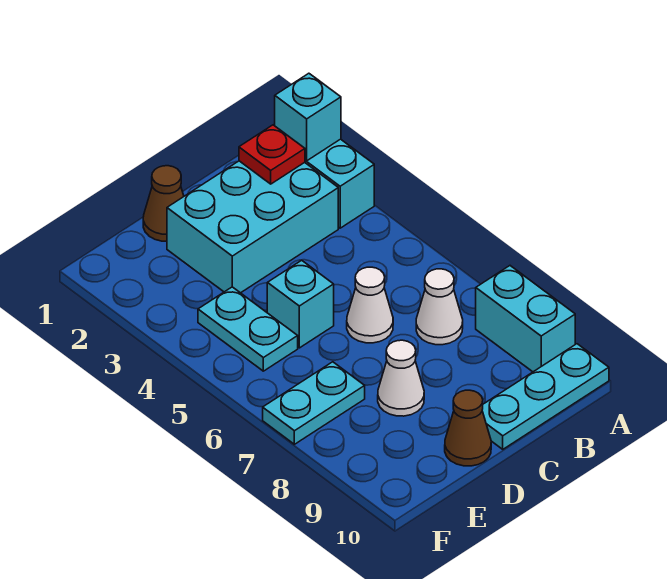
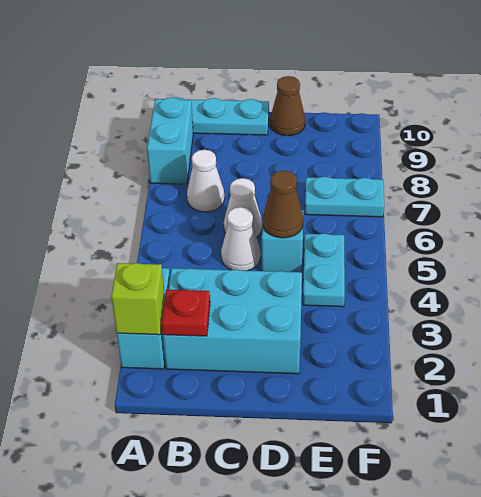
cyan 1x1 brick [275,73,341,161] -> lime 1x1 brick [111,263,165,335]
brown 1x1 cone [143,166,184,241] -> brown 1x1 cone moved to [263,171,303,238]
white 1x1 cone [378,340,424,416] -> white 1x1 cone moved to [221,207,261,271]

